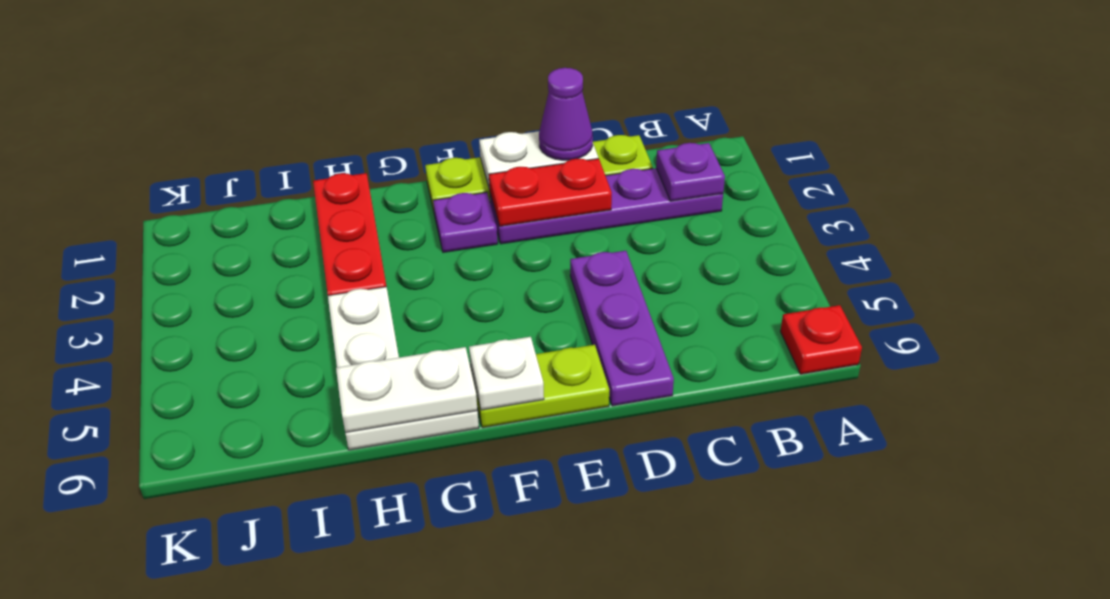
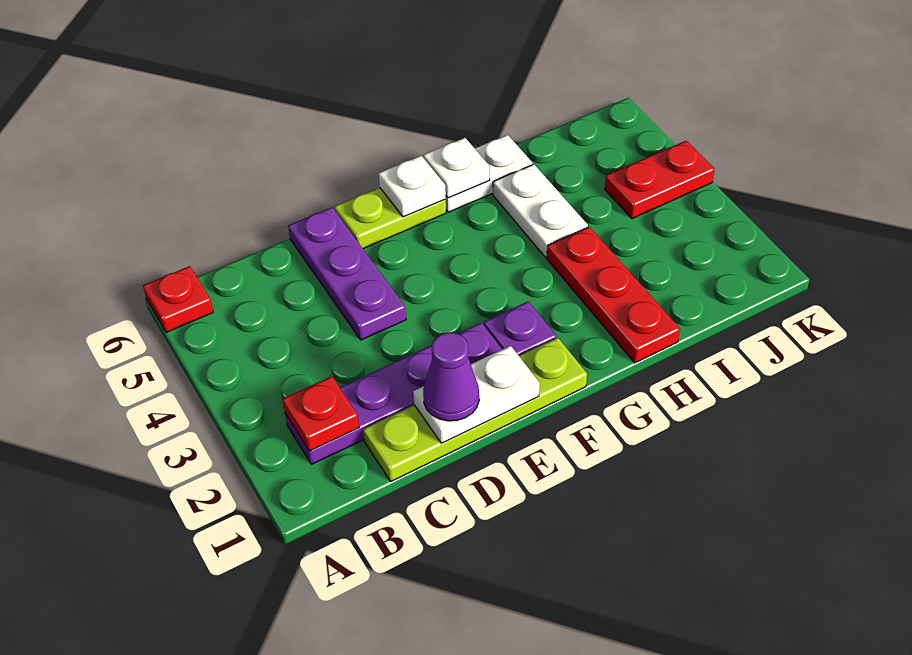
purple 1x1 plate [656,143,725,201] -> red 1x1 plate [282,376,359,451]
red 1x2 plate [489,159,612,226] -> red 1x2 plate moved to [605,141,715,218]
white 1x2 plate [336,347,478,433] -> white 1x1 plate [423,138,490,198]

